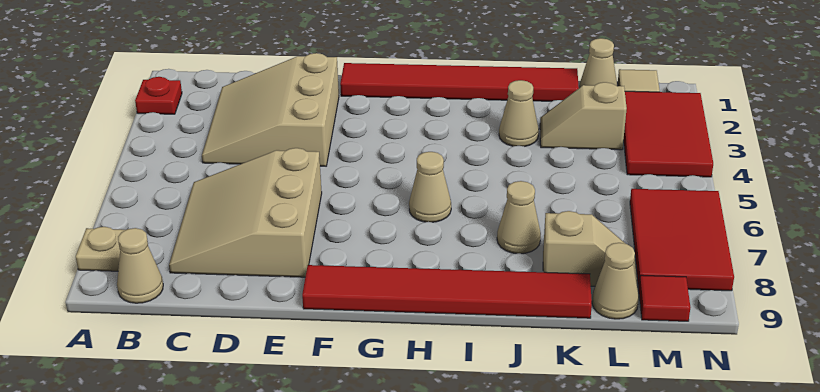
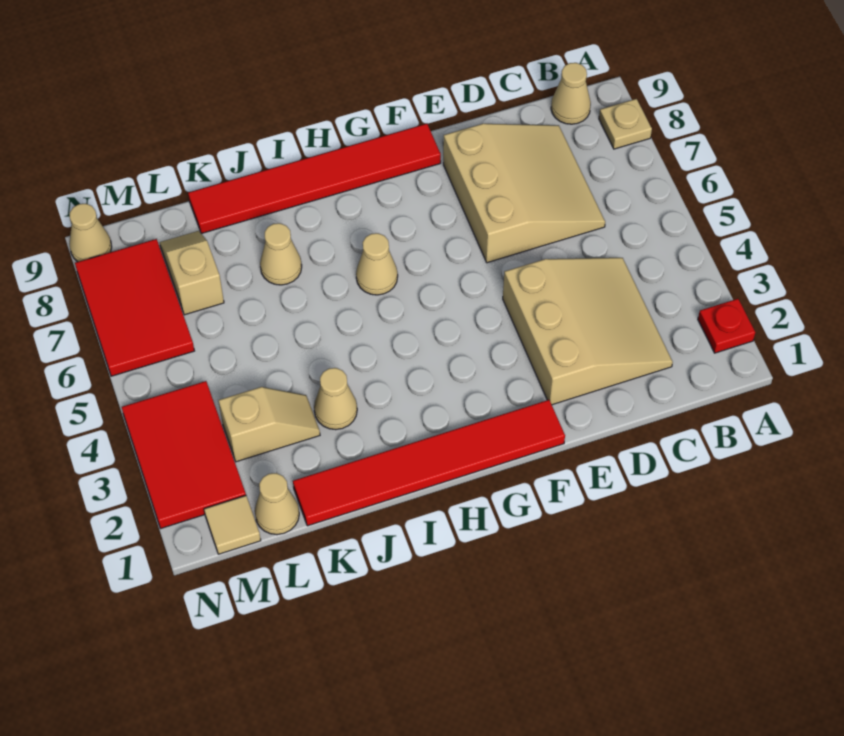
tan 1x2 slope [543,211,637,286] -> tan 1x2 slope turned to [160,231,224,315]
tan 1x1 cone [592,243,639,319] -> tan 1x1 cone moved to [69,204,112,262]
red 1x1 tile [639,275,690,321] -> none

